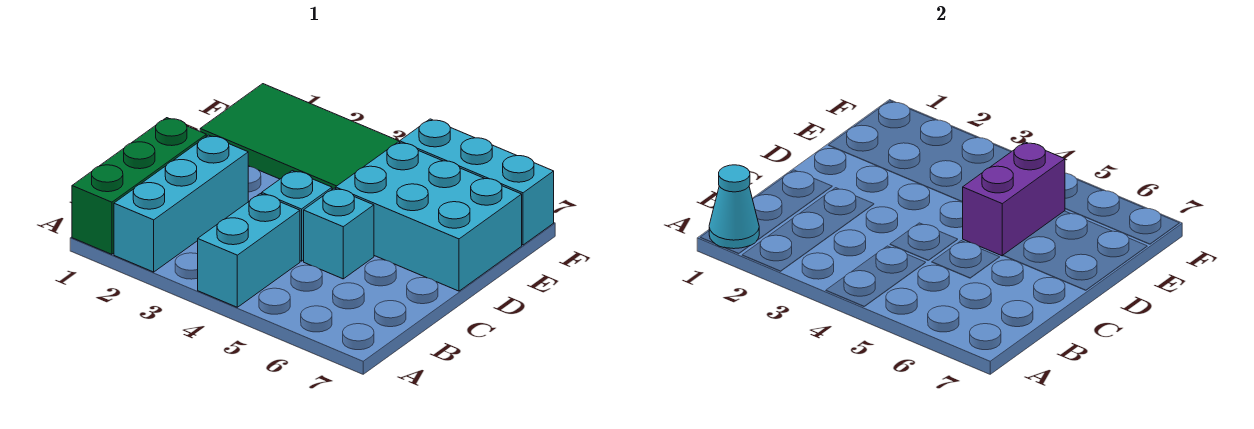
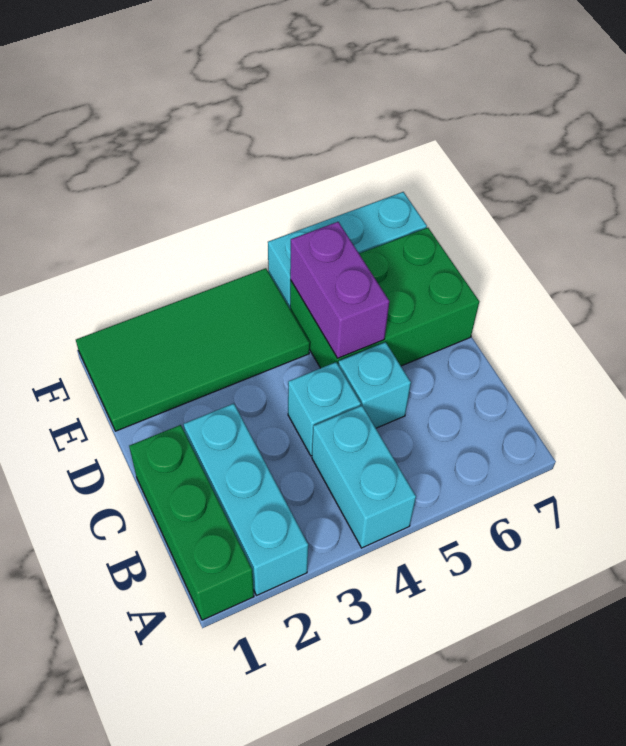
cyan 1x1 cone [709,165,759,249] -> none
cyan 2x3 brick [336,142,522,291] -> green 2x3 brick [290,228,479,368]

